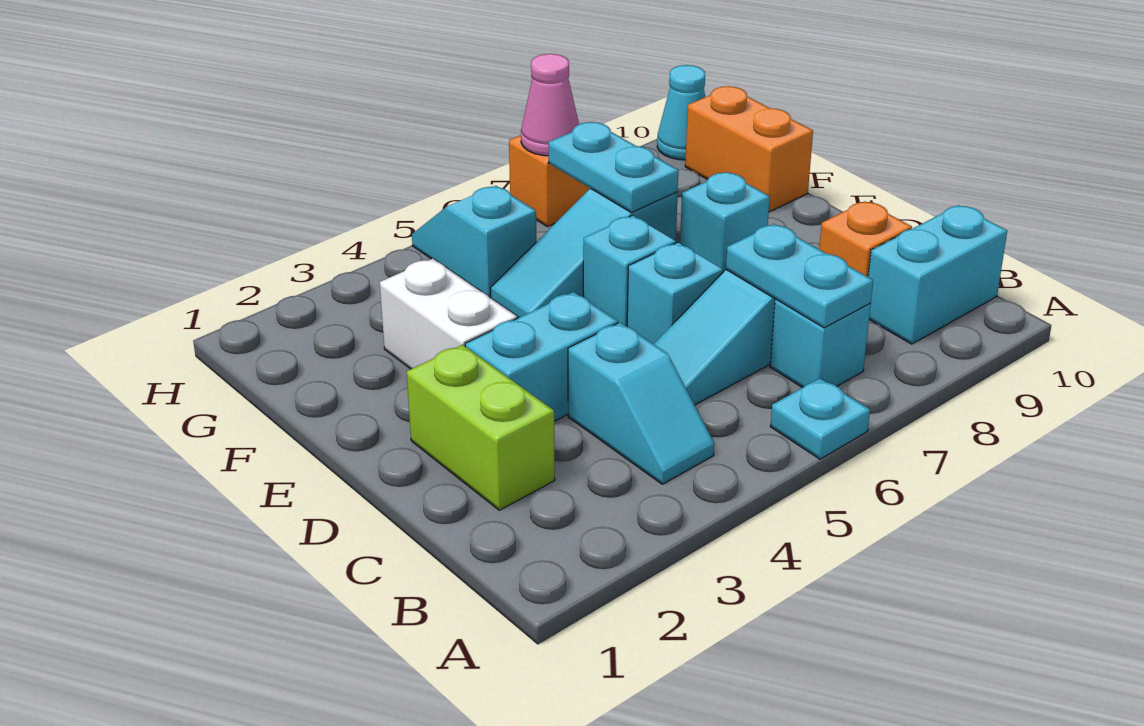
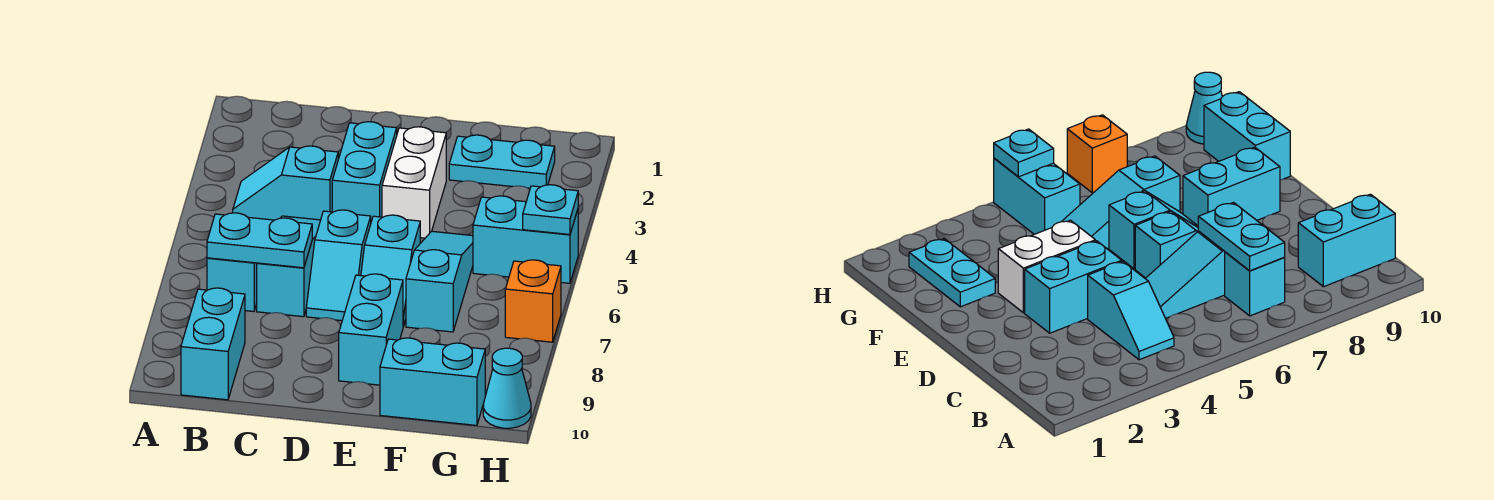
cyan 1x1 plate [770,378,870,459] -> cyan 1x1 plate moved to [523,185,578,234]
lime 1x2 brick [407,345,555,510] -> none
orange 1x1 brick [819,201,912,277] -> none
white 1x2 brick [380,259,517,369] -> white 1x2 brick turned to [382,127,446,238]
cyan 1x1 brick [680,172,770,271] -> cyan 1x2 brick [339,274,403,385]
cyan 1x2 plate [549,122,678,213] -> cyan 1x2 plate moved to [449,135,555,188]
orange 1x2 brick [685,86,813,212] -> cyan 1x2 brick [380,338,485,425]
cyan 1x2 slope [412,186,536,298] -> cyan 1x2 brick [473,196,578,283]
pink 1x1 cone [521,54,579,156] -> none

